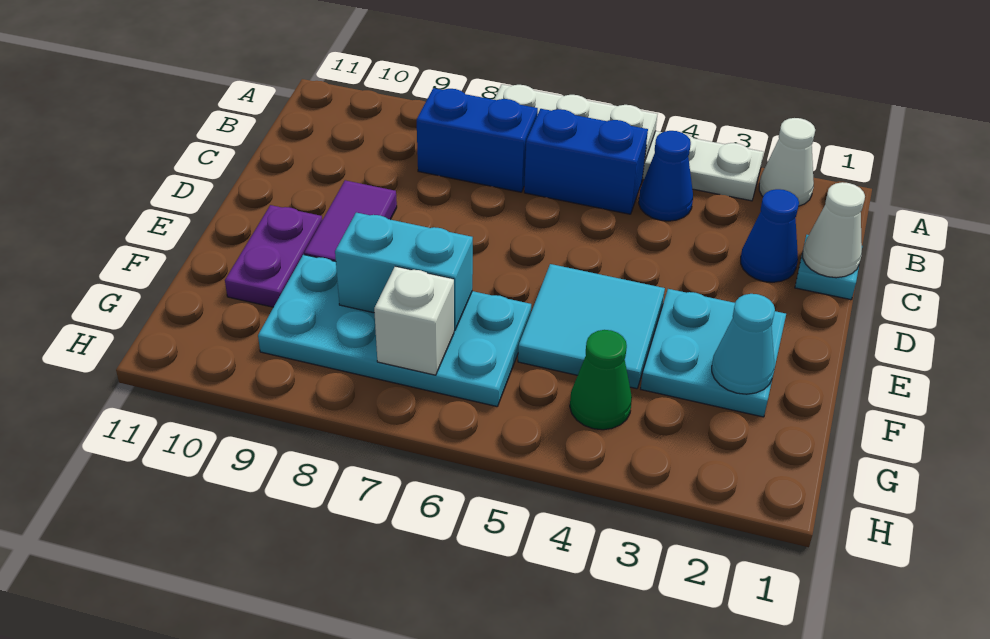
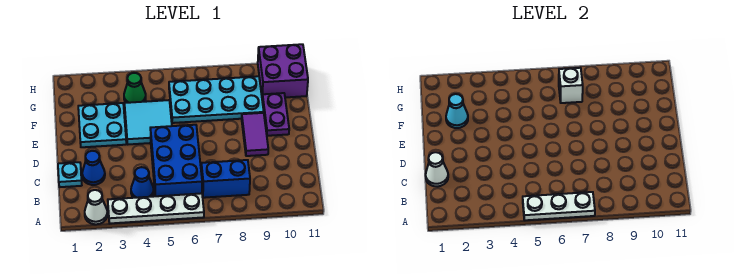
blue 1x2 brick [524,109,648,214] -> blue 2x3 brick [150,125,202,196]
cyan 1x2 brick [335,213,473,331] -> none
none -> purple 2x2 brick [258,44,308,97]

